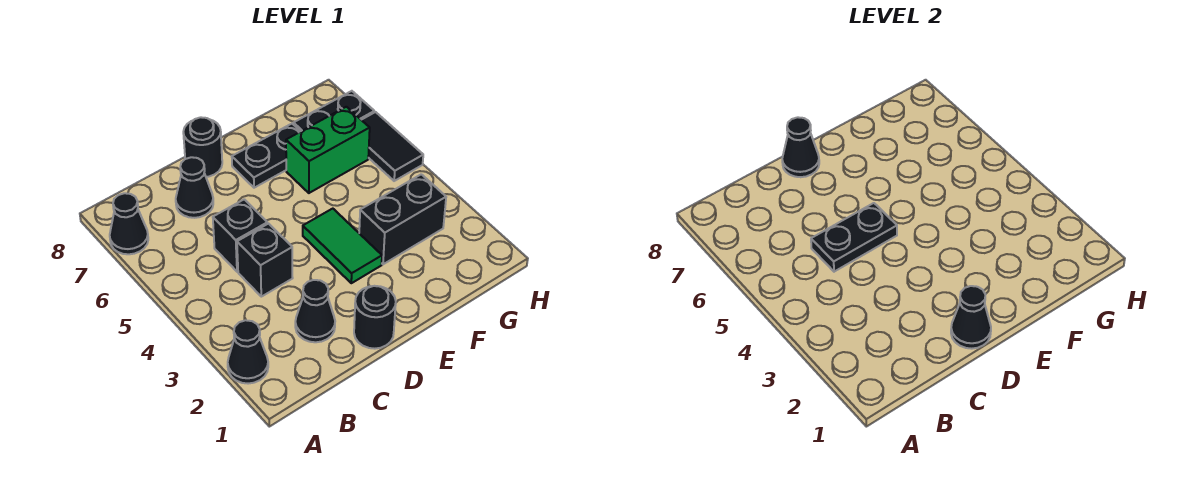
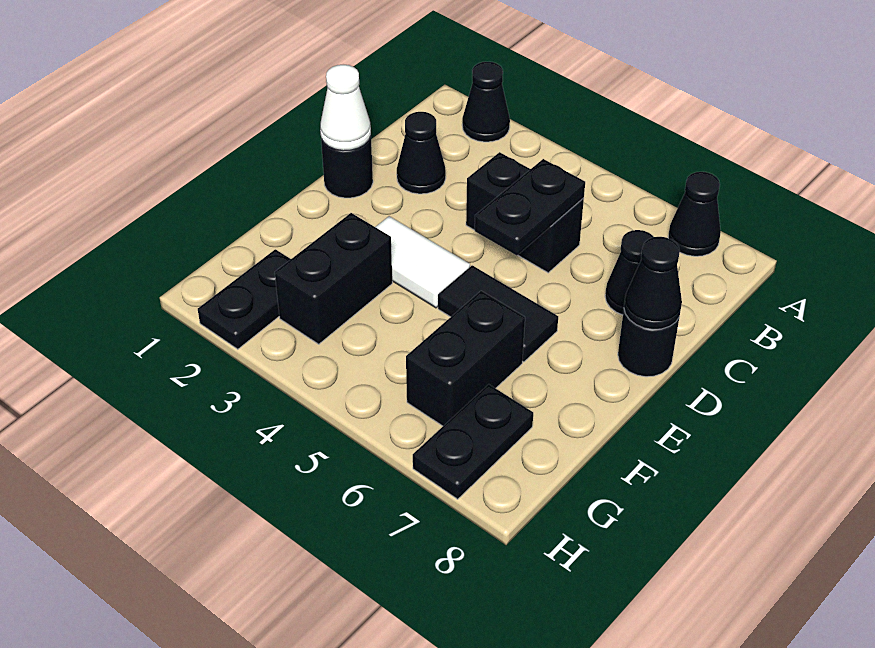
black 1x1 cone [951,286,991,349] -> white 1x1 cone [320,65,371,151]
green 1x2 tile [303,209,382,283] -> white 1x2 tile [376,216,470,308]
black 1x2 plate [232,124,301,188] -> black 1x2 plate moved to [198,249,291,349]
green 1x2 brick [286,107,370,193] -> black 1x2 brick [406,291,525,426]
black 1x2 tile [362,112,423,181] -> black 1x2 tile moved to [438,265,558,362]

